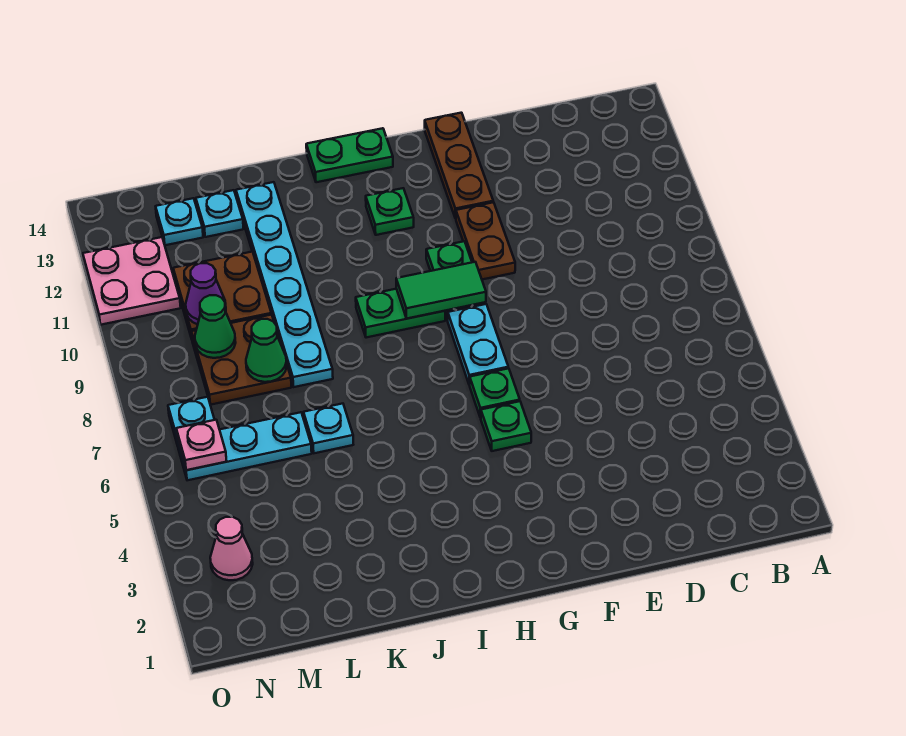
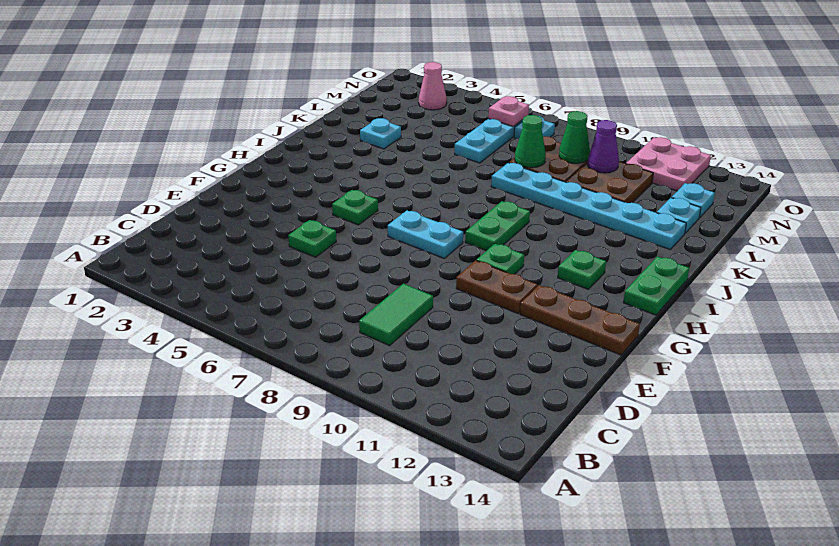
green 1x1 plate [470,368,520,418] -> green 1x1 plate moved to [288,220,336,257]
green 1x2 tile [396,262,486,319] -> green 1x2 tile moved to [359,284,433,346]
cyan 1x1 plate [304,404,353,453] -> cyan 1x1 plate moved to [360,118,401,149]

